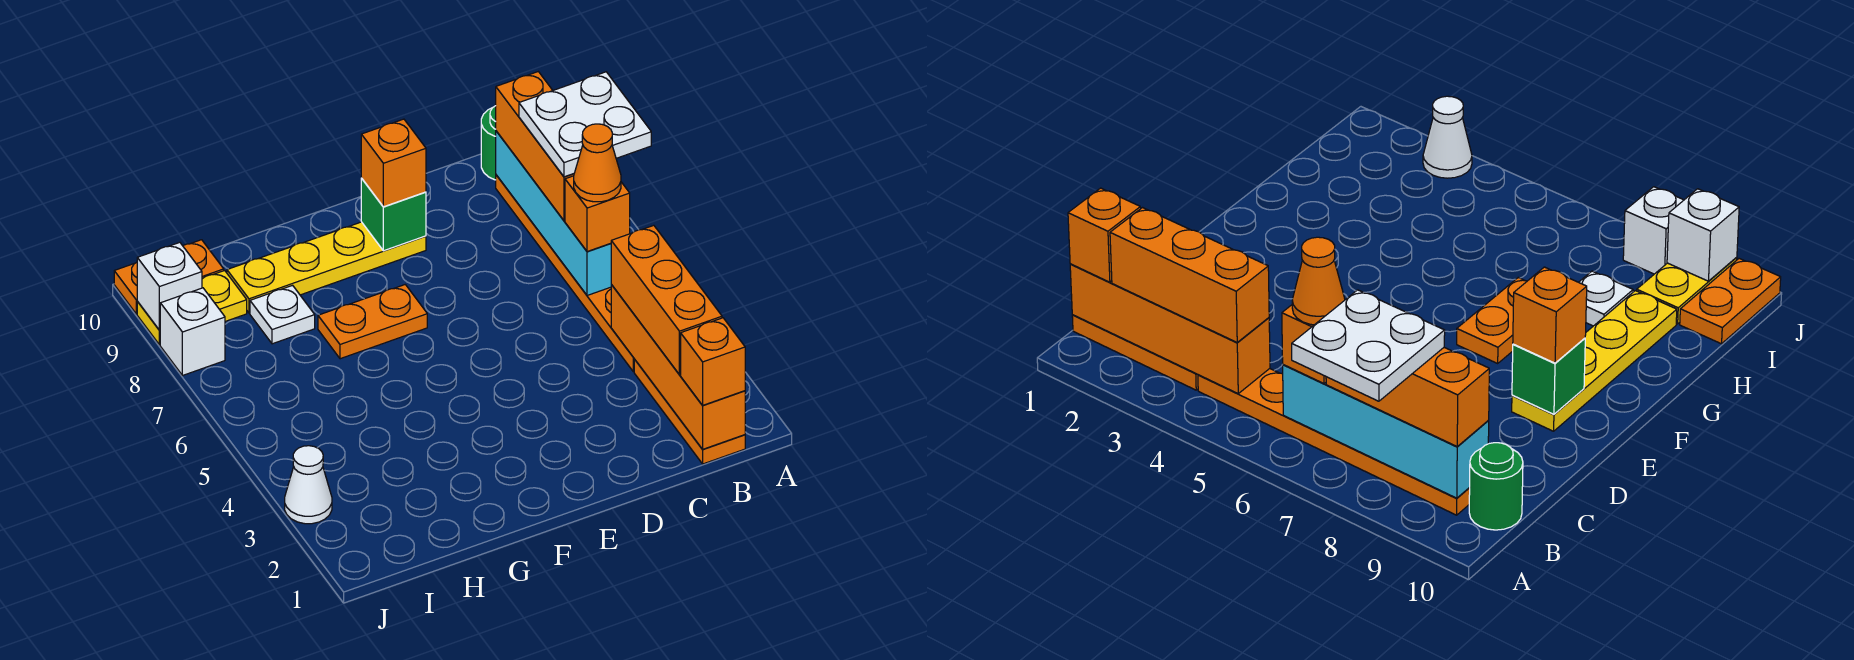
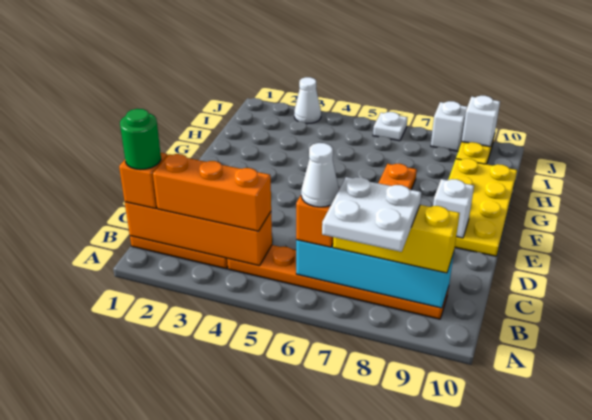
orange 1x1 cone [574,124,621,202] -> white 1x1 cone [301,143,339,207]
orange 1x3 brick [496,72,574,221] -> yellow 1x3 brick [333,205,460,273]
green 1x1 round brick [481,106,496,180] -> green 1x1 round brick moved to [120,109,161,170]
yellow 1x4 plate [227,222,426,313] -> yellow 2x4 plate [448,159,517,256]
green 1x1 brick [361,178,426,251] -> white 1x1 brick [433,179,474,238]
orange 1x1 brick [361,119,426,207] -> none
white 1x1 plate [250,285,315,344] -> white 1x1 plate moved to [373,112,407,141]
orange 1x2 plate [114,240,224,314] -> none

